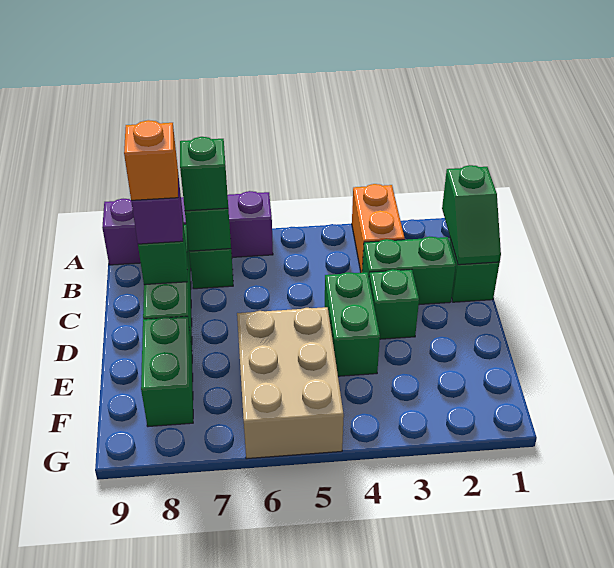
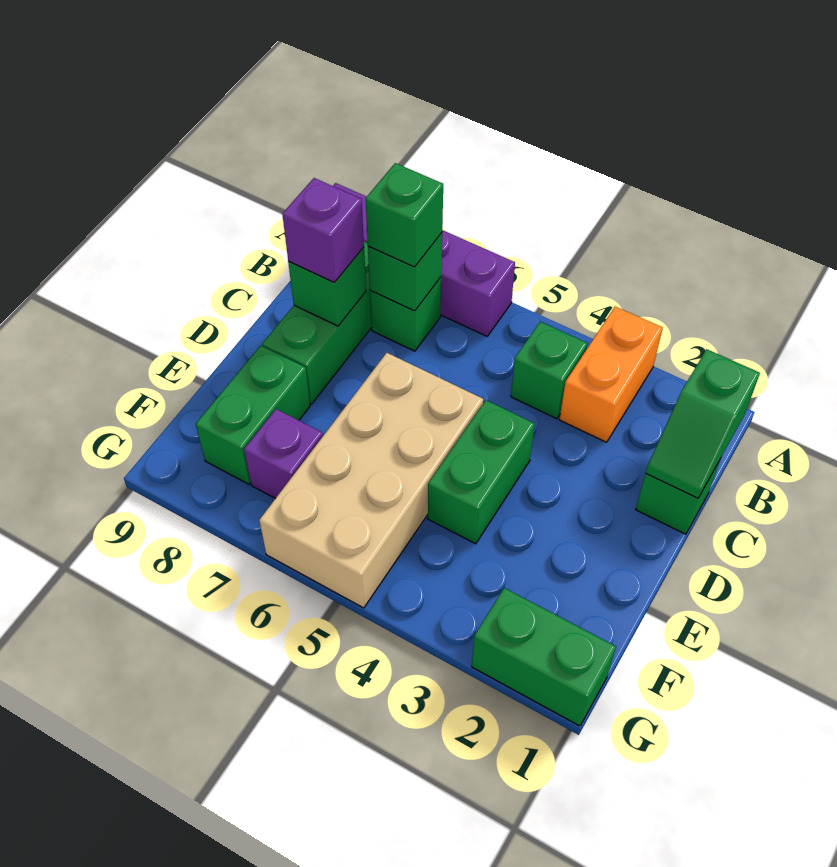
green 1x2 brick [362,237,456,305] -> green 1x2 brick moved to [472,588,616,726]
orange 1x1 brick [124,120,178,200] -> none
green 1x1 brick [369,269,419,339] -> green 1x1 brick moved to [511,322,588,419]
tan 2x3 brick [237,307,344,459] -> tan 2x4 brick [259,353,483,608]
none -> purple 1x1 brick [244,409,323,498]

